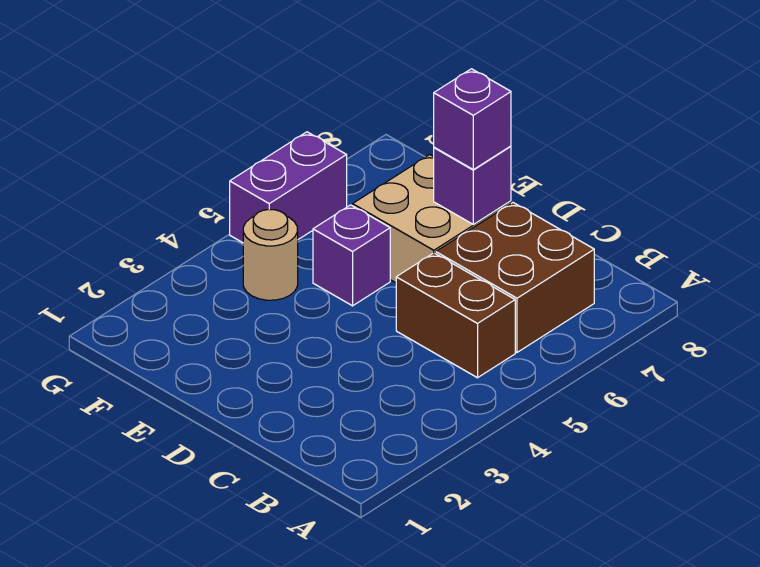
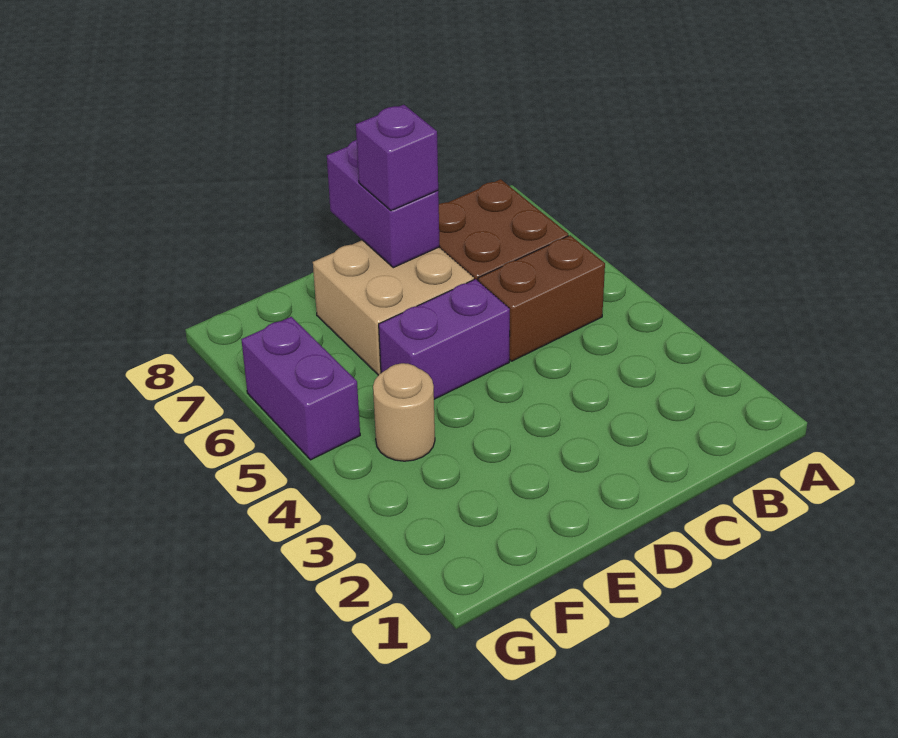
purple 1x1 brick [434,146,511,224] -> purple 1x2 brick [327,140,440,268]
purple 1x1 brick [313,205,390,306] -> purple 1x2 brick [379,279,510,399]

